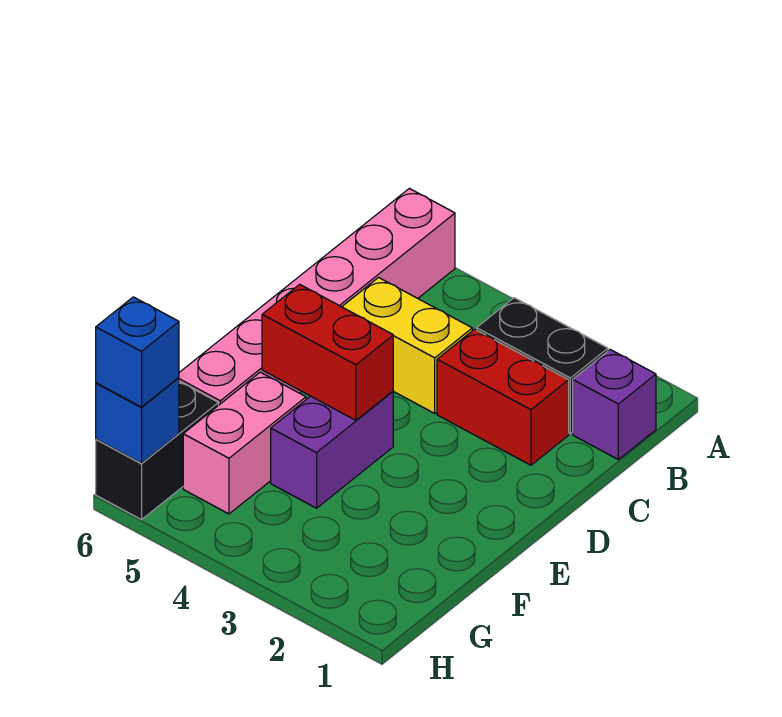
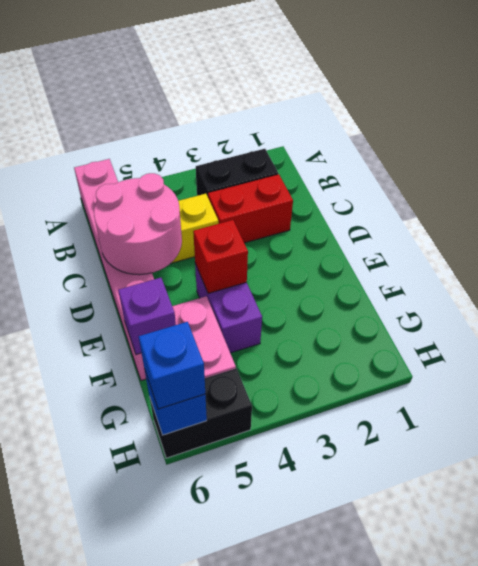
purple 1x1 brick [573,350,656,460] -> purple 1x1 brick moved to [118,278,176,355]
none -> pink 2x2 round brick [94,173,182,275]
red 1x2 brick [262,284,393,420] -> red 1x1 brick [193,220,248,294]
black 1x2 brick [96,381,218,520] -> black 1x2 brick turned to [150,369,252,458]

